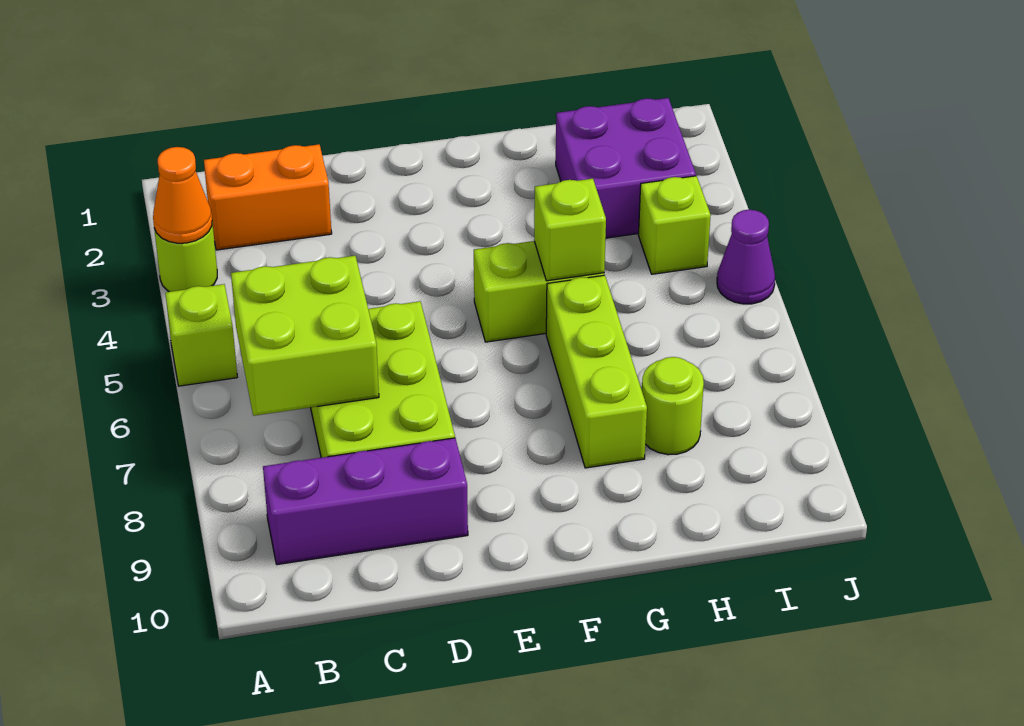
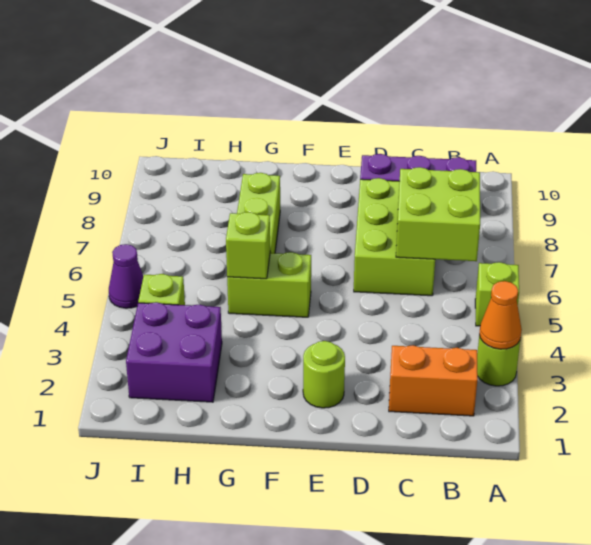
lime 1x1 round brick [642,357,704,455] -> lime 1x1 round brick moved to [303,341,345,408]

